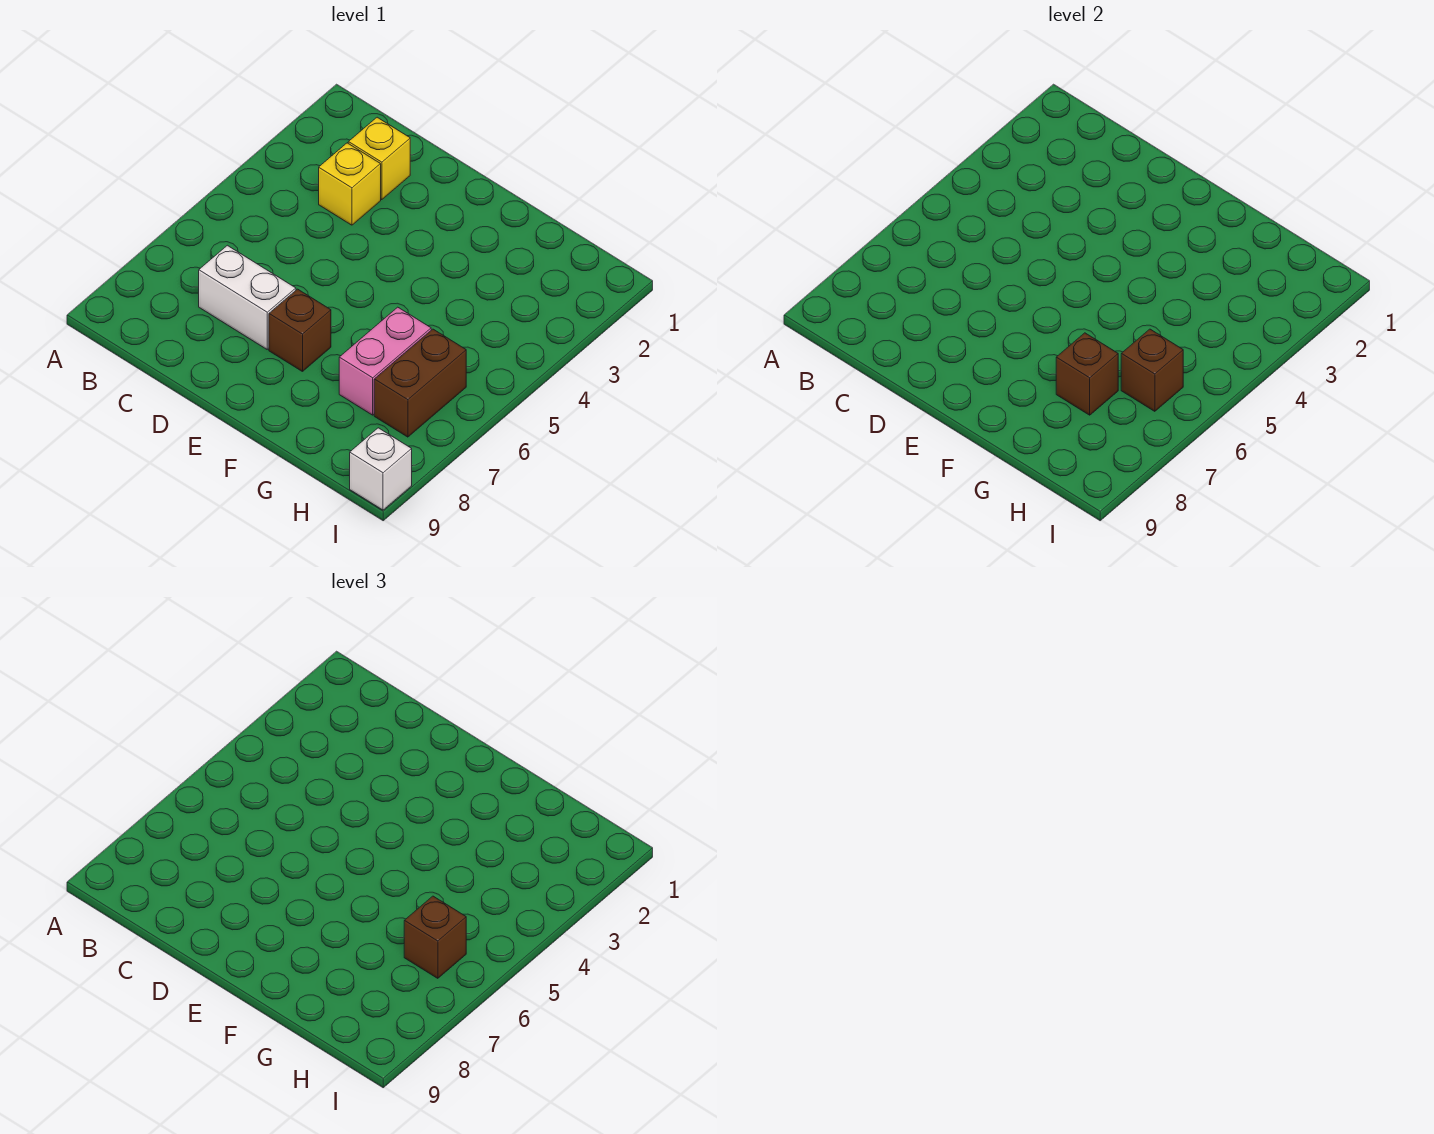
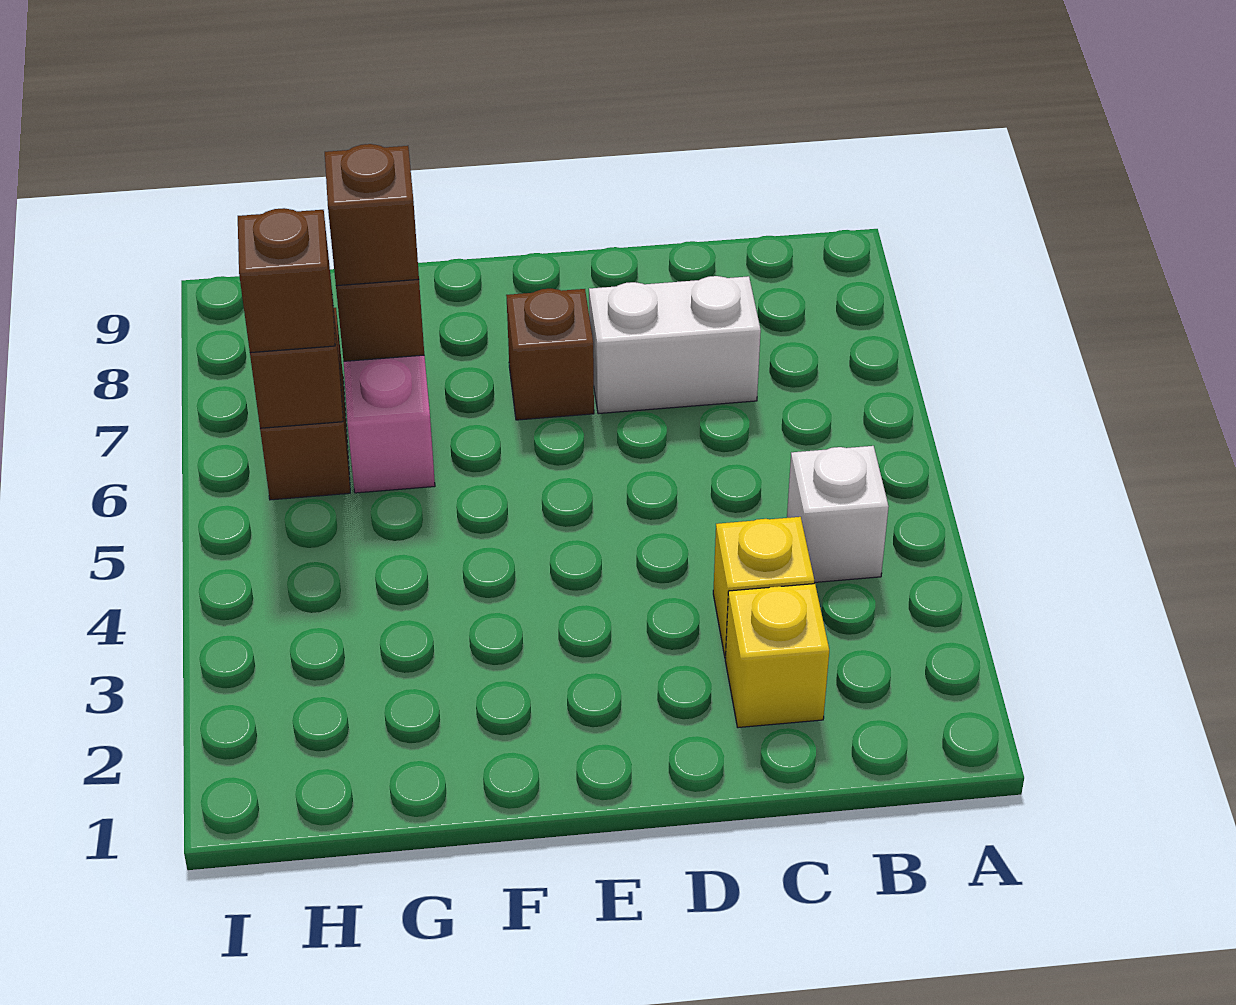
none -> brown 1x1 brick [325,144,419,286]
white 1x1 brick [350,428,412,510] -> white 1x1 brick moved to [787,446,889,583]

